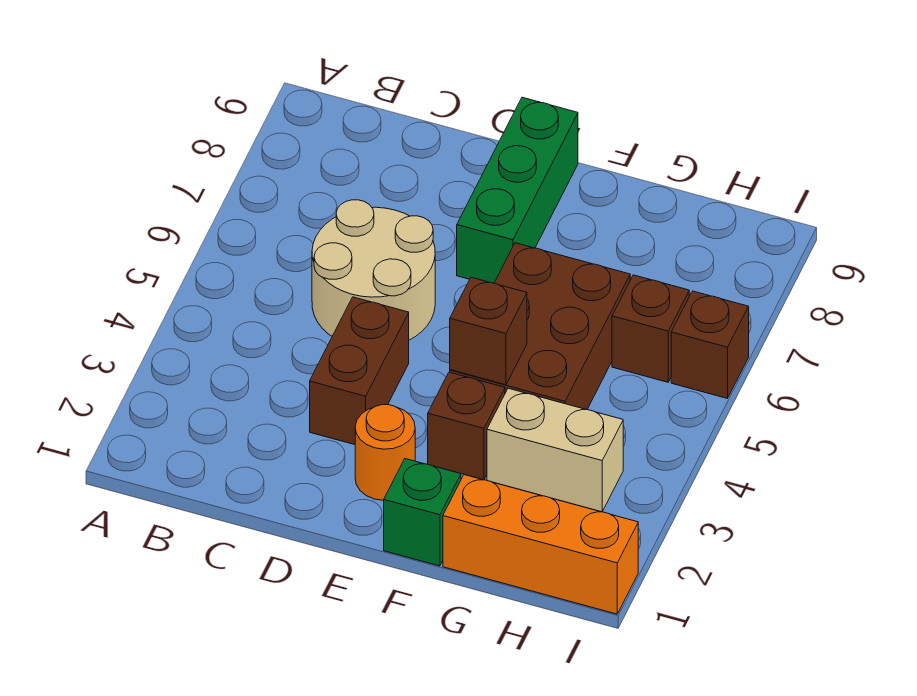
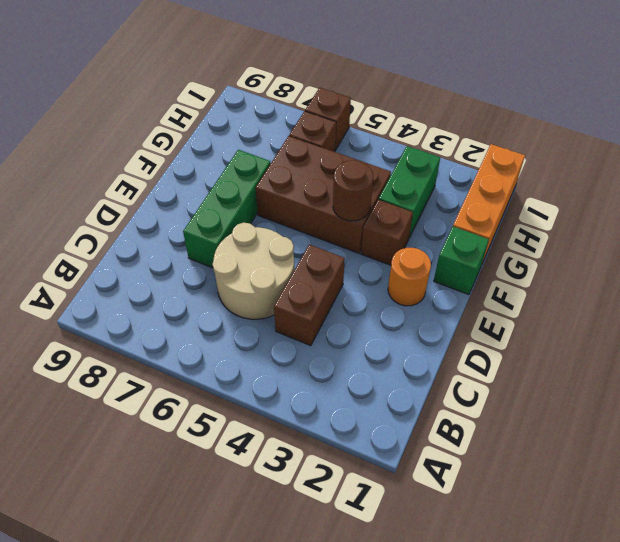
brown 1x2 brick [310,297,409,445] -> brown 1x2 brick turned to [274,245,345,346]
green 1x3 brick [457,97,578,283] -> green 1x3 brick turned to [183,150,271,268]
brown 1x1 brick [450,277,527,385] -> brown 1x1 round brick [333,160,373,221]
tan 1x2 brick [487,388,623,512] -> green 1x2 brick [379,146,440,238]

